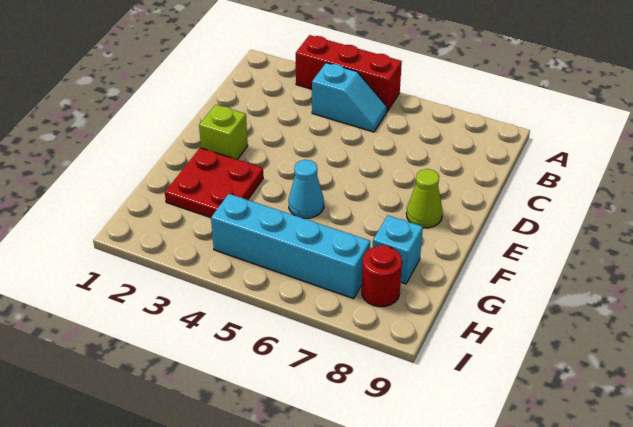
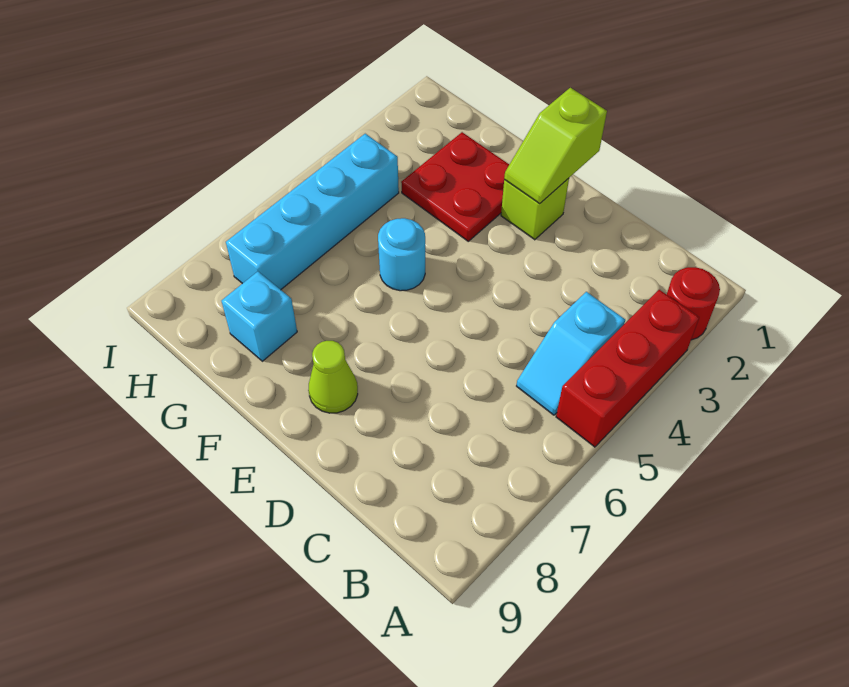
none -> lime 1x2 slope [504,88,607,203]
cyan 1x1 cone [289,160,324,218] -> cyan 1x1 round brick [378,218,425,291]
red 1x1 round brick [362,245,402,307] -> red 1x1 round brick moved to [667,267,720,340]

